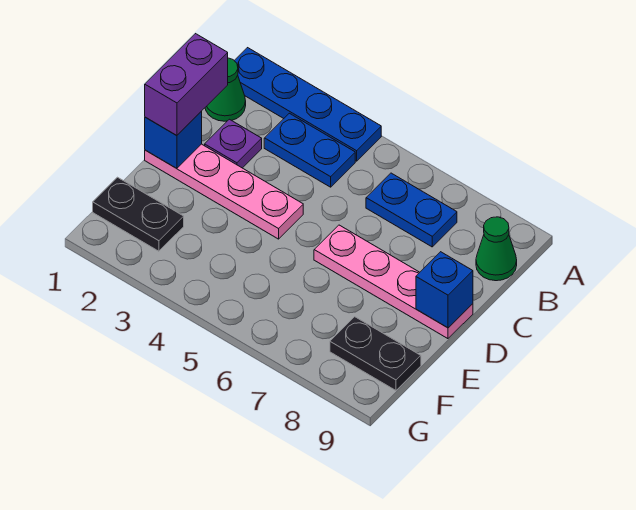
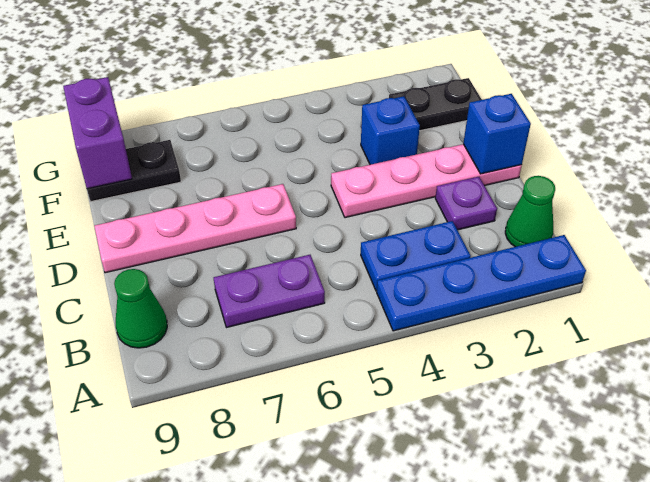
blue 1x2 plate [366,173,457,247] -> purple 1x2 plate [214,255,325,328]
purple 1x2 brick [145,34,228,136] -> purple 1x2 brick moved to [63,77,132,189]
blue 1x1 brick [416,252,473,328] -> blue 1x1 brick moved to [361,96,420,165]

